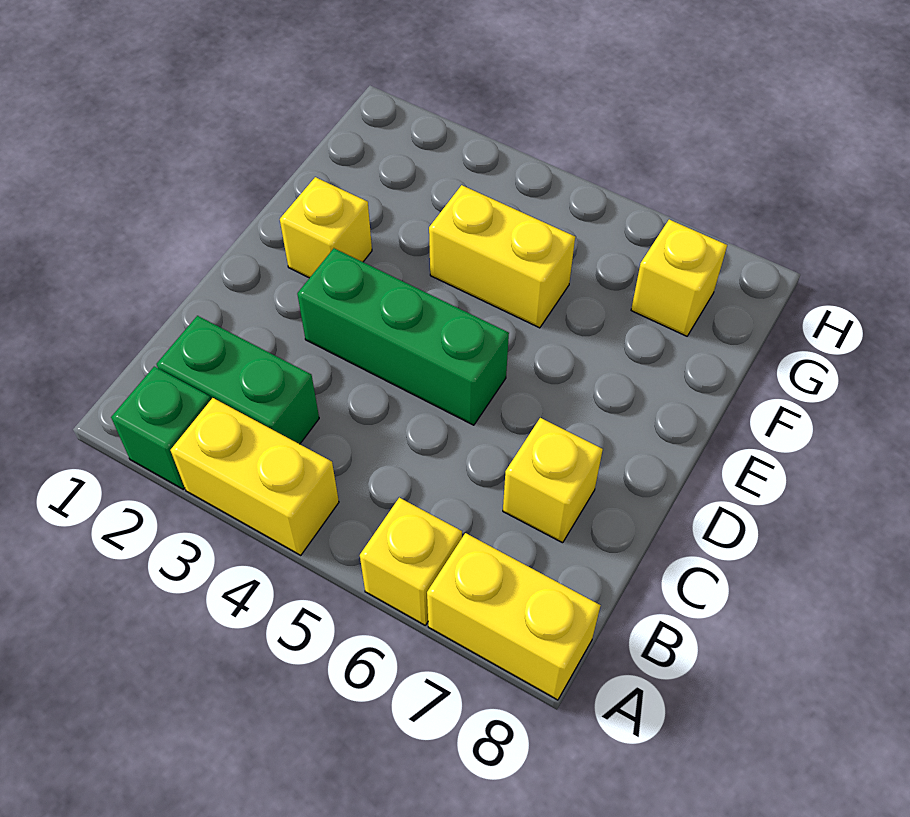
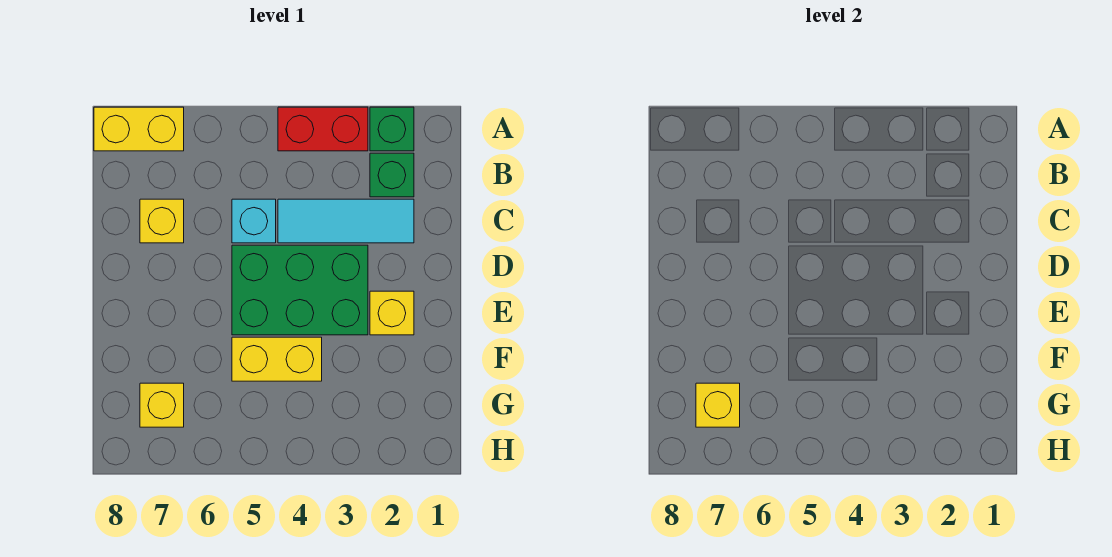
yellow 1x2 brick [170,398,339,555] -> red 1x2 brick [278,107,368,151]
yellow 1x1 brick [360,498,462,625] -> yellow 1x1 brick moved to [696,383,740,427]
green 1x2 brick [157,316,319,444] -> green 1x1 brick [370,153,414,197]
none -> cyan 1x3 tile [278,199,414,243]
none -> cyan 1x1 brick [232,199,276,243]
green 1x3 brick [297,248,509,425] -> green 2x3 brick [232,245,368,335]

